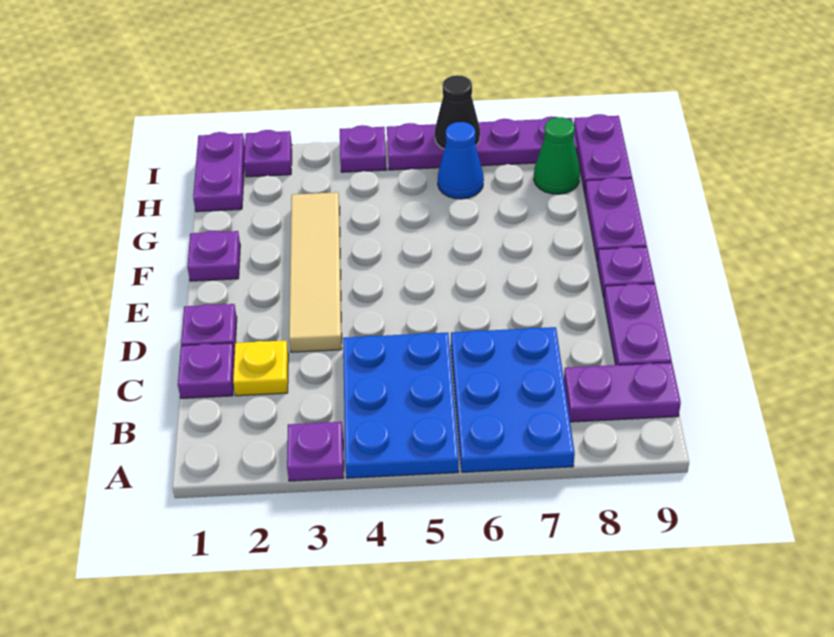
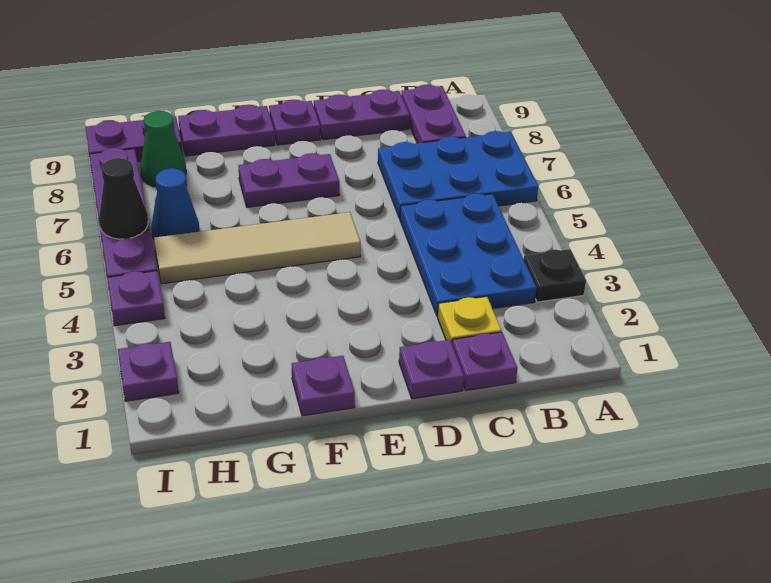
purple 1x1 plate [287,422,344,481] -> black 1x1 plate [524,249,586,302]
blue 2x3 plate [343,332,459,478] -> blue 2x3 plate turned to [400,194,537,317]
tan 1x4 tile [289,192,342,352] -> tan 1x4 tile moved to [154,212,360,284]
purple 1x2 plate [193,132,245,212] -> purple 1x2 plate moved to [238,153,339,207]

